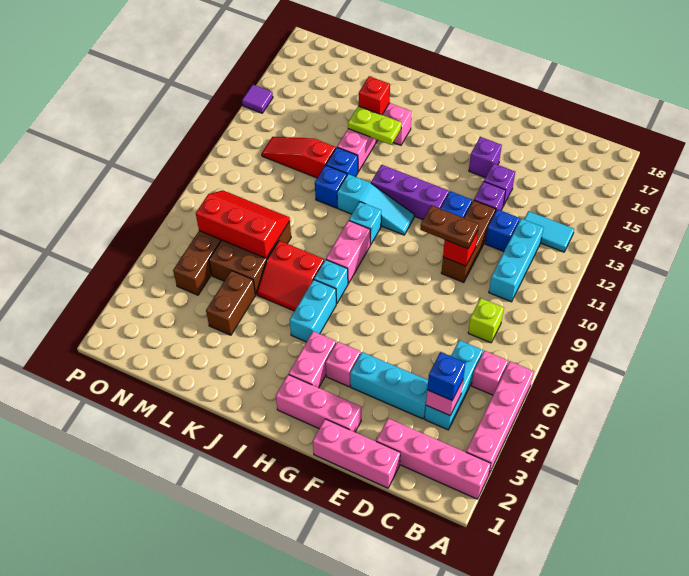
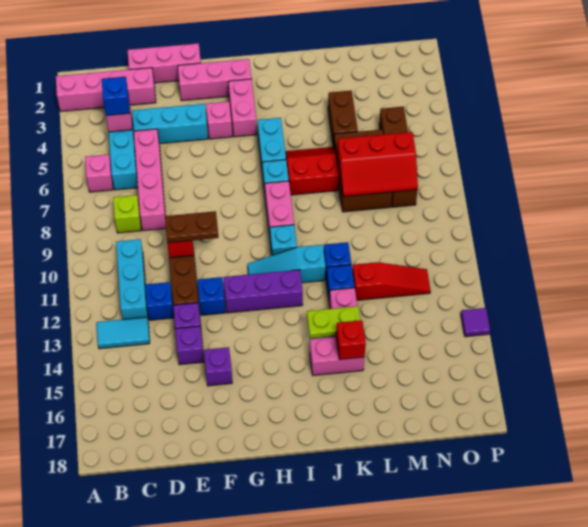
pink 1x4 brick [466,361,534,474] -> pink 1x4 brick moved to [134,129,166,231]

